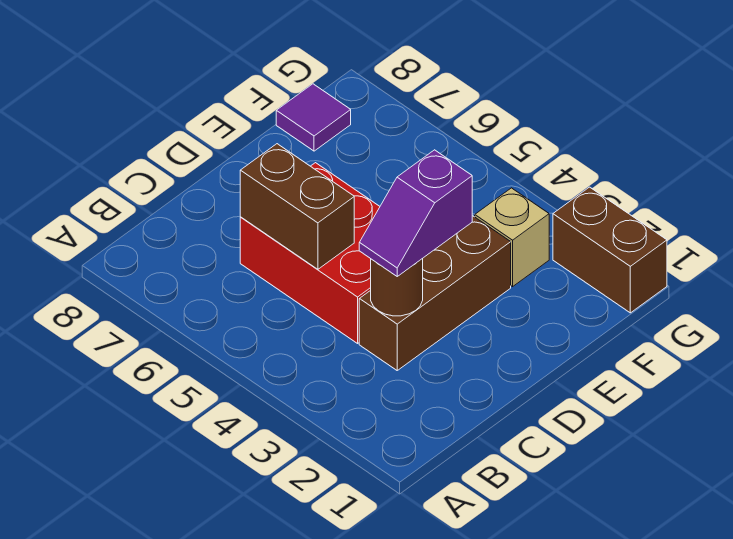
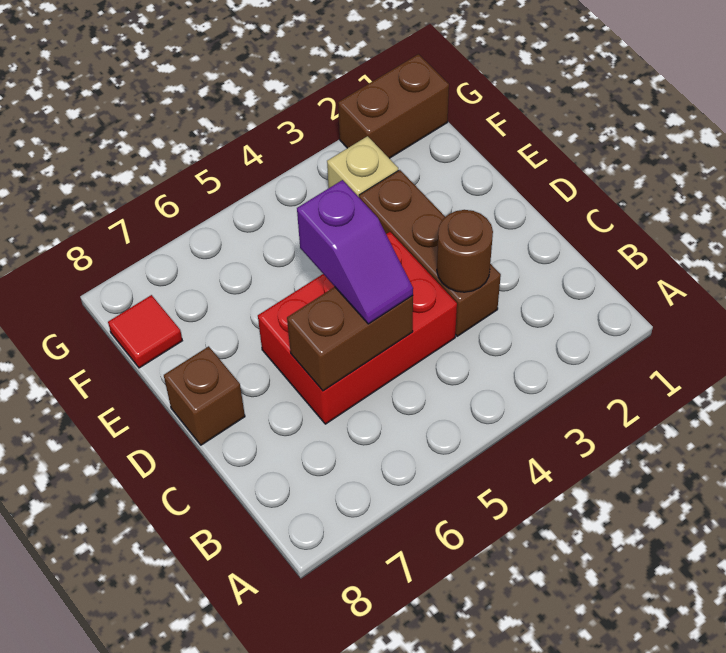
purple 1x2 slope [359,150,472,276] -> purple 1x2 slope moved to [297,180,413,324]
none -> brown 1x1 brick [164,346,245,445]
purple 1x1 tile [276,84,351,151] -> red 1x1 tile [108,295,182,368]

